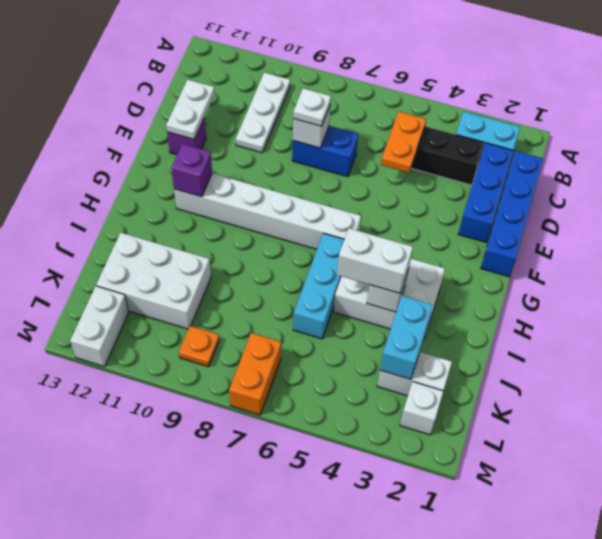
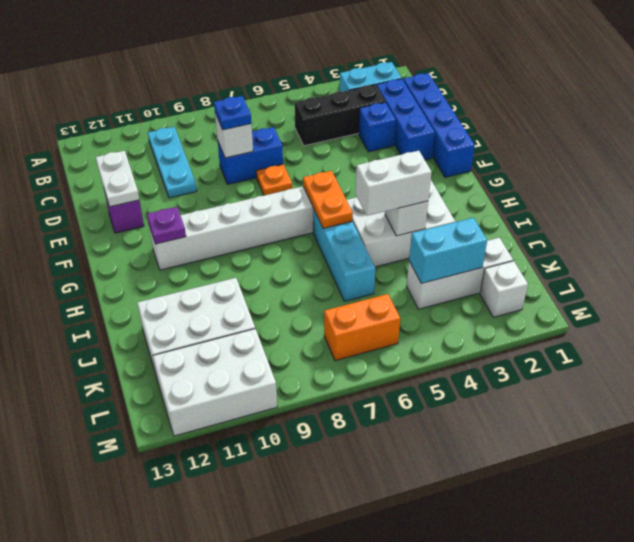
white 1x3 plate [236,73,290,153] -> cyan 1x3 plate [148,127,197,198]
orange 1x2 plate [381,112,426,173] -> orange 1x2 plate moved to [303,171,353,228]
none -> blue 1x1 brick [359,102,396,152]
white 1x1 plate [293,88,331,126] -> blue 1x1 plate [214,96,251,130]
purple 1x1 brick [171,144,212,197] -> purple 1x1 plate [147,207,186,244]
cyan 1x2 brick [380,296,433,379] -> cyan 1x2 brick turned to [409,218,487,283]
white 1x2 brick [377,352,452,396] -> white 1x3 brick [407,238,513,309]
orange 1x2 brick [229,333,281,415] -> orange 1x2 brick turned to [324,294,400,361]
orange 1x1 plate [179,326,219,367] -> orange 1x1 plate moved to [256,164,292,195]
white 1x2 brick [70,286,129,367] -> white 2x3 brick [153,329,277,436]

